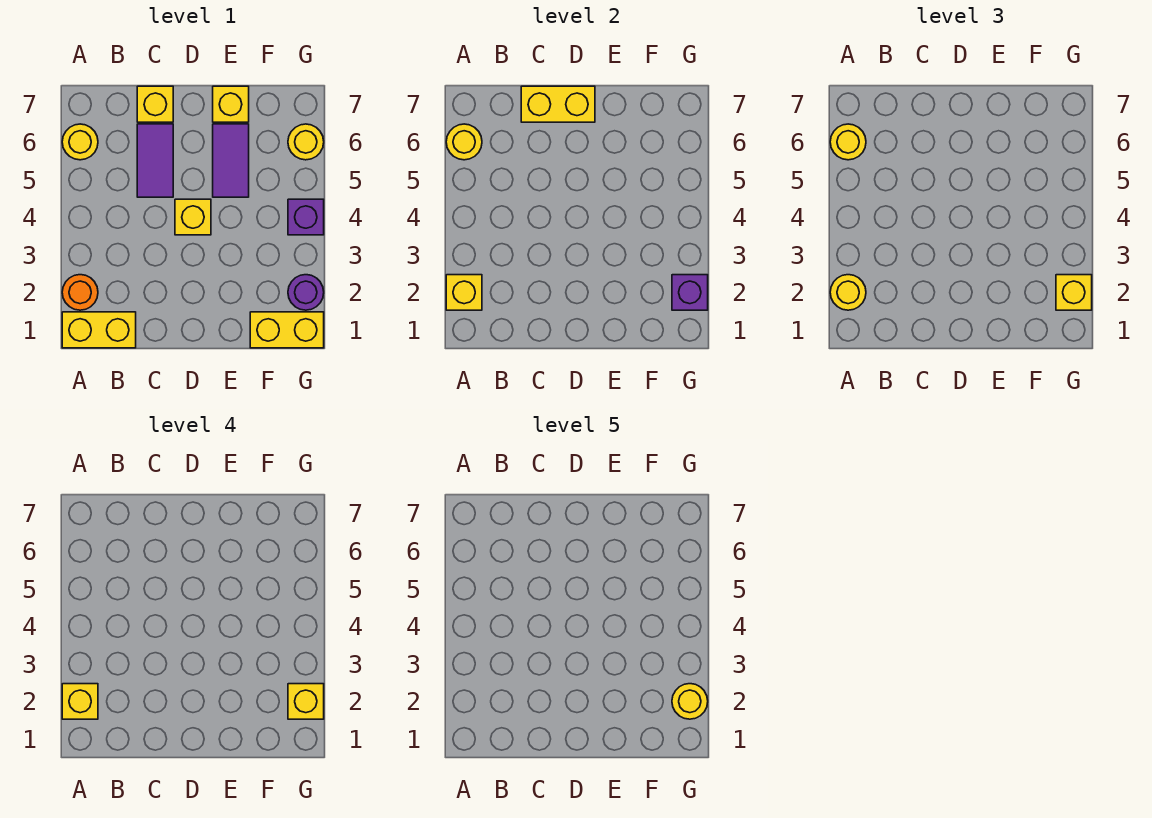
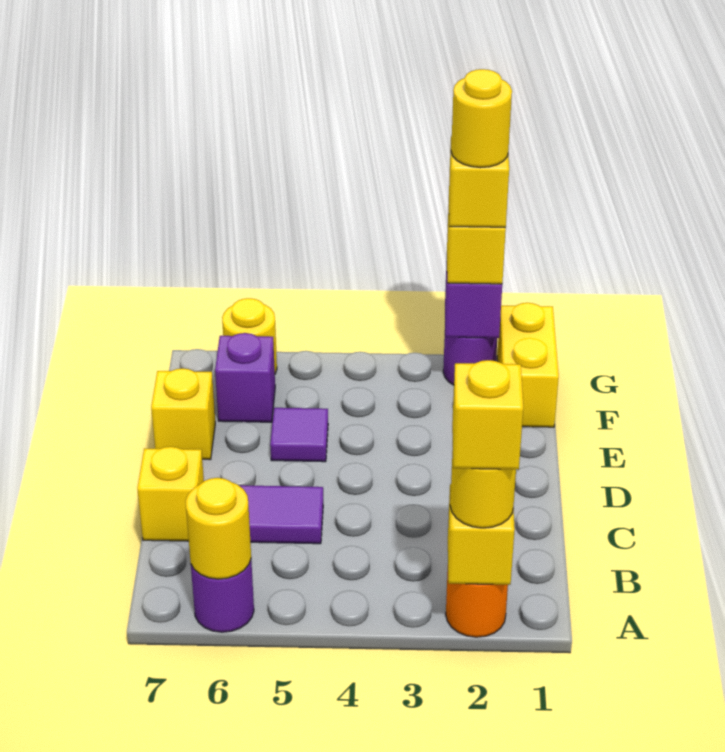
yellow 1x2 brick [62,312,136,348] -> none
yellow 1x1 round brick [62,124,98,160] -> purple 1x1 round brick [191,560,254,632]
yellow 1x1 round brick [830,124,866,160] -> none
yellow 1x2 brick [521,86,595,122] -> none
yellow 1x1 brick [175,199,211,235] -> none
purple 1x2 tile [213,124,249,197] -> purple 1x1 tile [270,408,328,462]
purple 1x1 brick [288,199,324,235] -> purple 1x1 brick moved to [215,333,275,422]

